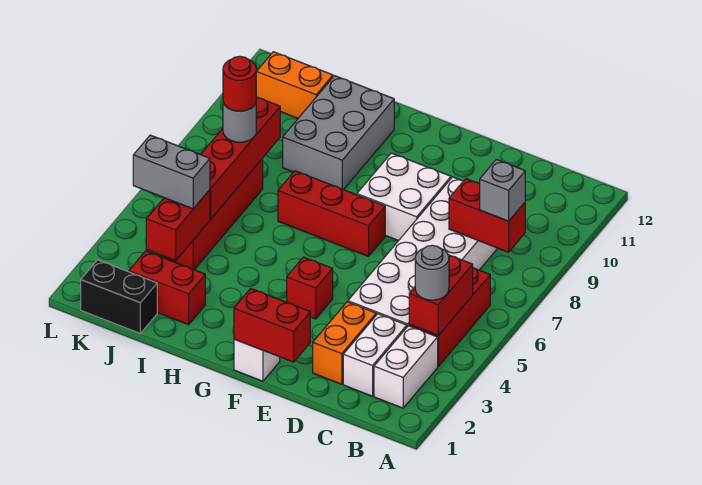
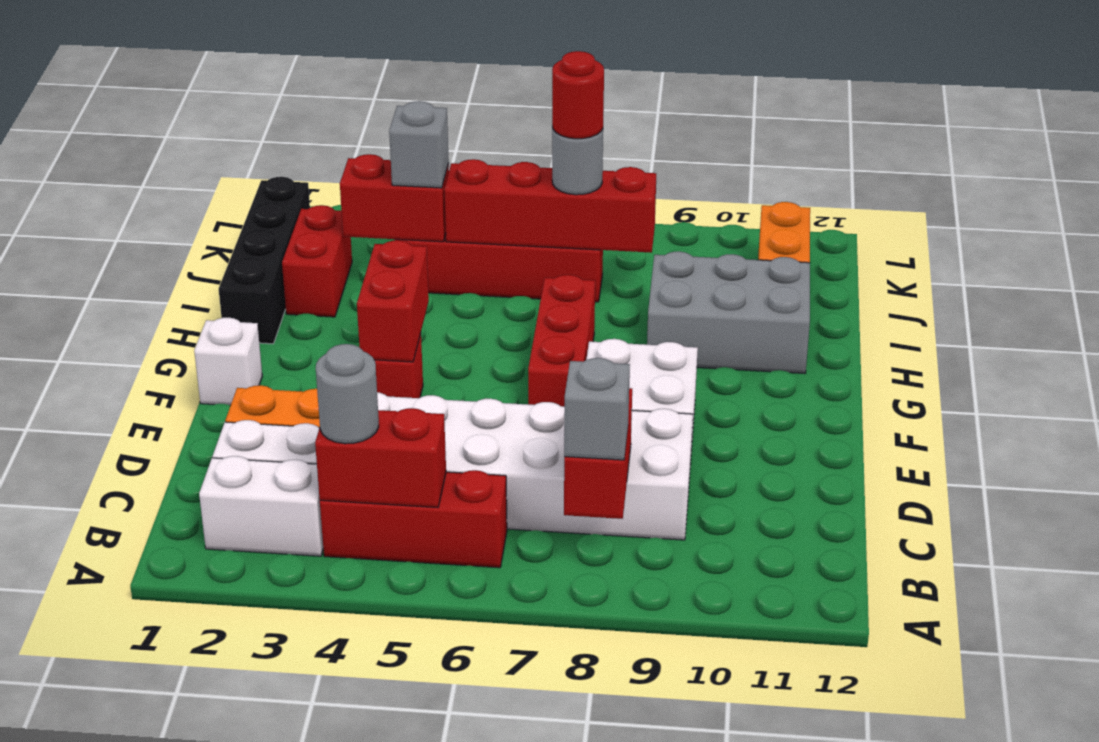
red 1x2 brick [234,288,310,362] -> red 1x2 brick moved to [357,240,429,362]
black 1x2 brick [81,260,157,333] -> black 1x4 brick [219,177,310,344]
grey 1x2 brick [133,135,210,209] -> grey 1x1 brick [389,101,449,188]

